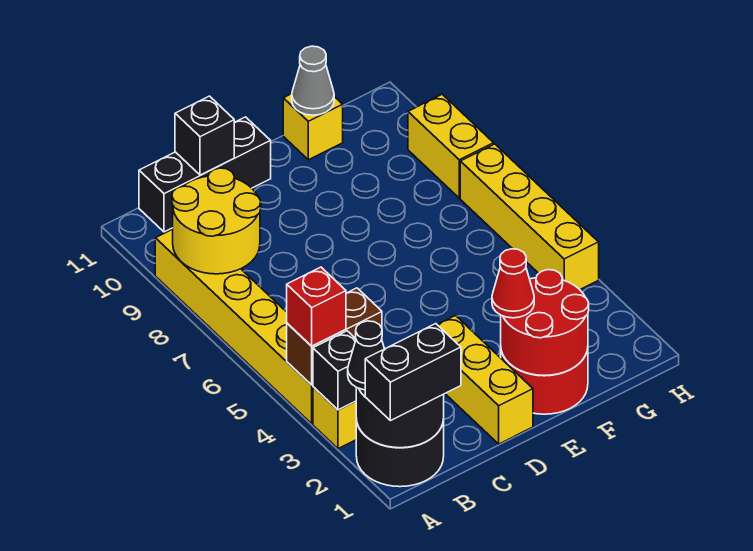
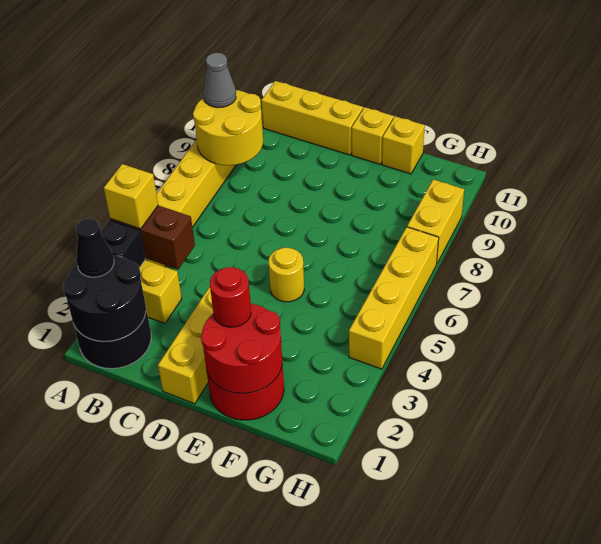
black 1x2 brick [365,324,461,421] -> none
red 1x1 brick [287,267,346,346] -> yellow 1x1 brick [104,164,158,229]
black 1x3 brick [139,117,271,232] -> yellow 1x3 brick [261,81,363,155]
black 1x1 brick [175,96,234,175] -> none
red 1x1 cone [492,249,534,318] -> red 1x1 round brick [210,267,251,327]
none -> yellow 1x1 round brick [269,248,304,302]
none -> yellow 1x1 brick [352,107,394,164]
grey 1x1 cone [292,46,334,115] -> grey 1x1 cone moved to [203,53,236,108]

